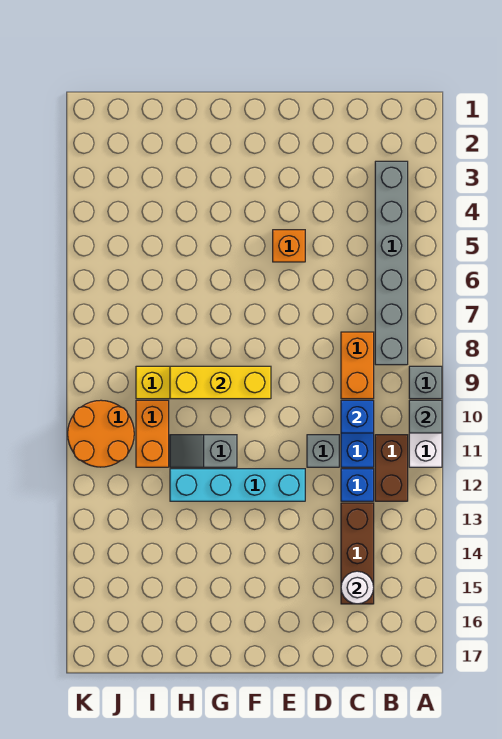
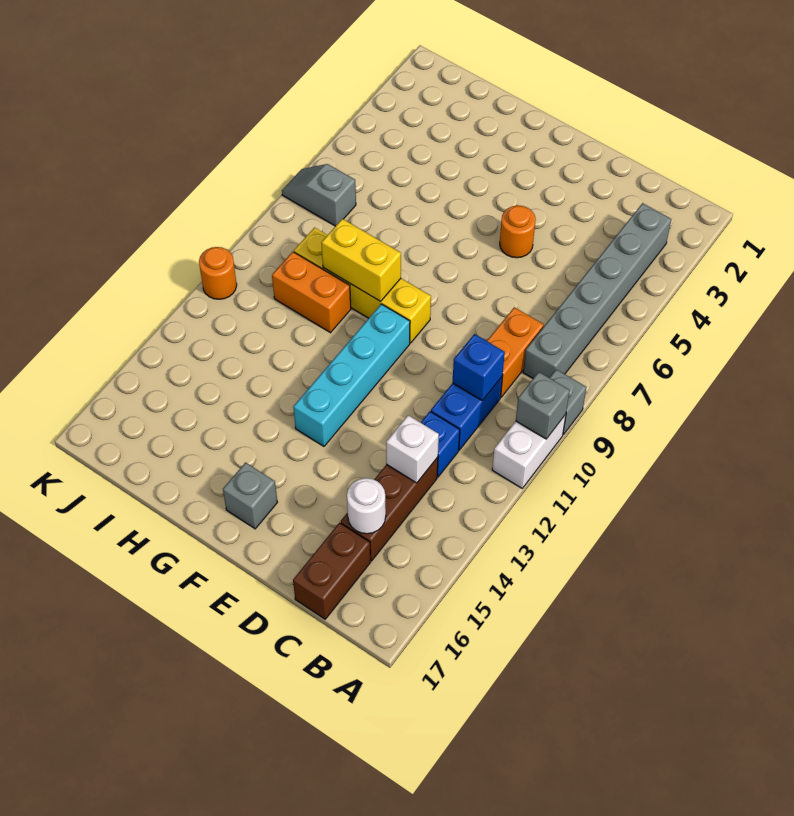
brown 1x2 brick [375,435,408,501] -> brown 1x2 brick moved to [293,523,371,619]
none -> white 1x1 brick [386,415,439,483]
grey 1x1 brick [307,435,339,467] -> grey 1x1 brick moved to [223,462,277,529]
orange 1x1 brick [273,230,305,262] -> orange 1x1 round brick [500,205,536,258]
cyan 1x4 brick [170,469,305,501] -> cyan 1x4 brick turned to [293,304,410,446]
yellow 1x3 brick [170,366,271,399] -> yellow 1x2 brick [321,219,401,301]
grey 1x2 slope [170,435,237,467] -> grey 1x2 slope moved to [282,164,356,226]
orange 1x2 brick [136,400,169,467] -> orange 1x2 brick turned to [272,252,351,333]
orange 2x2 round brick [68,400,134,467] -> orange 1x1 round brick [199,247,237,299]

